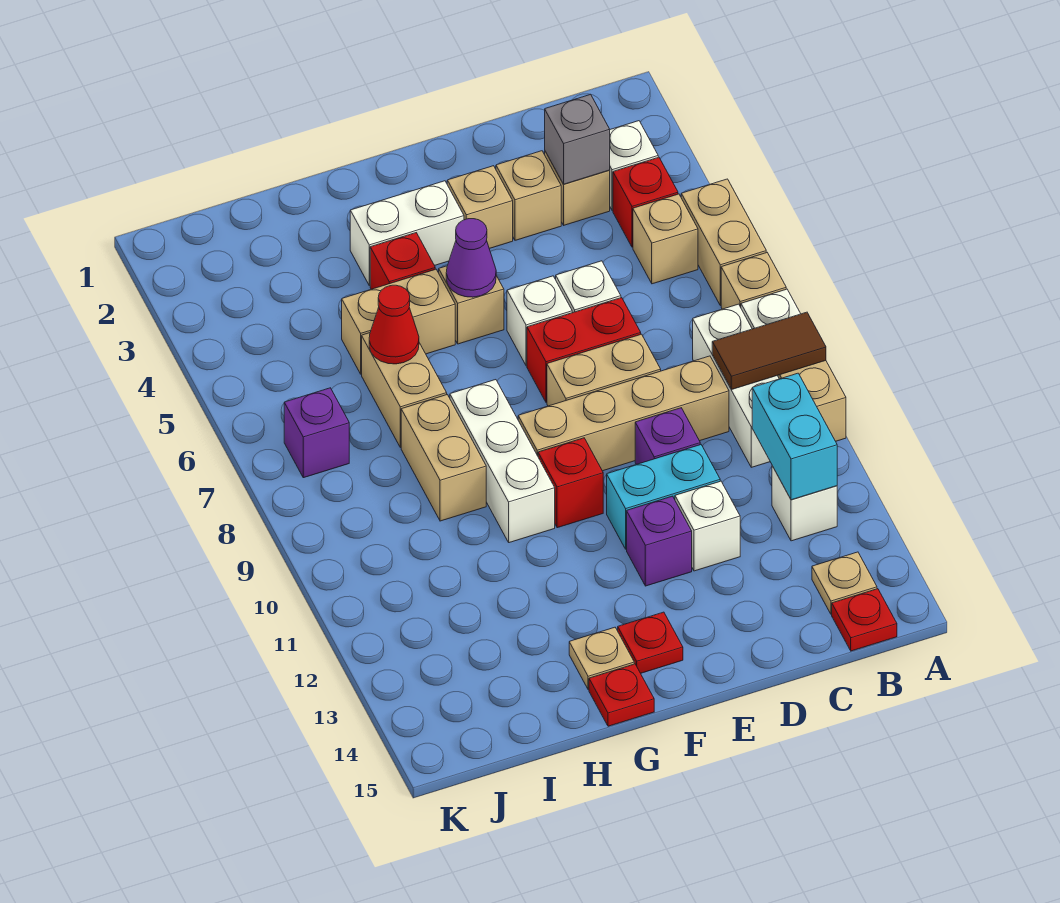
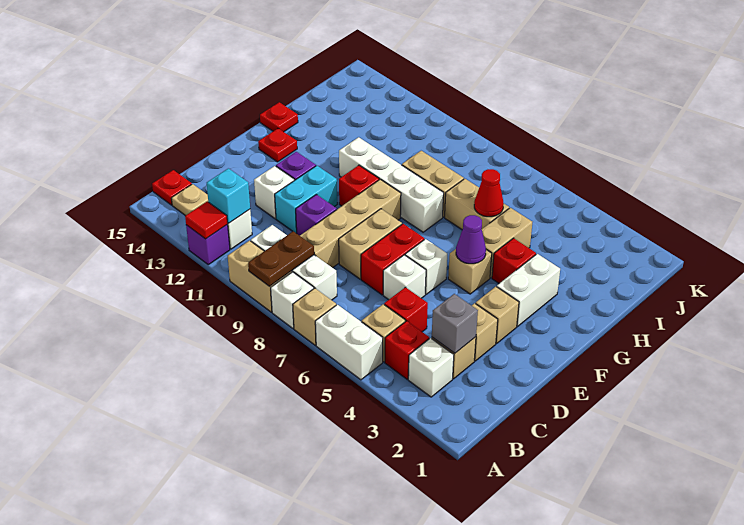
tan 1x2 brick [681,179,766,306] -> white 1x2 brick [315,305,383,380]
brown 1x2 tile [712,312,826,390] -> brown 1x2 plate [248,231,314,287]
none -> red 1x1 tile [185,202,228,239]
cyan 1x2 brick [752,373,837,500] -> cyan 1x1 brick [207,168,250,223]
none -> red 1x1 brick [384,287,428,332]
white 1x3 brick [450,380,555,543] -> white 1x4 brick [339,137,444,232]
tan 1x1 plate [569,627,634,690] -> none
purple 1x1 brick [284,388,349,478] -> purple 1x1 brick moved to [186,224,230,265]

